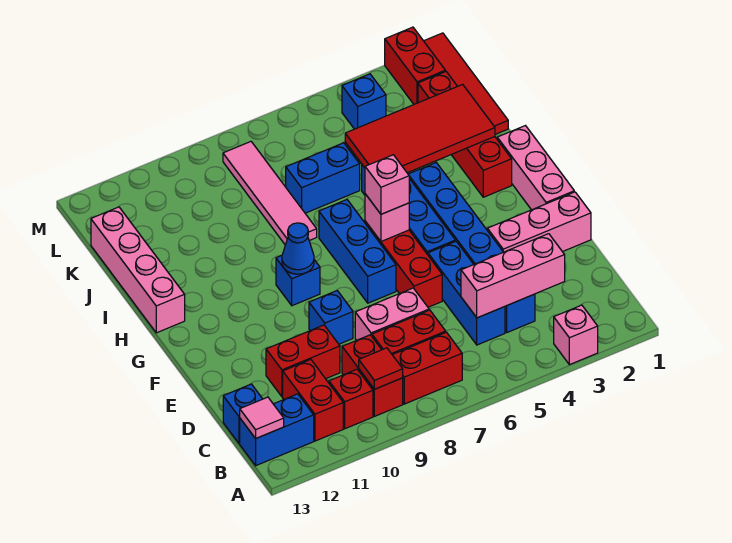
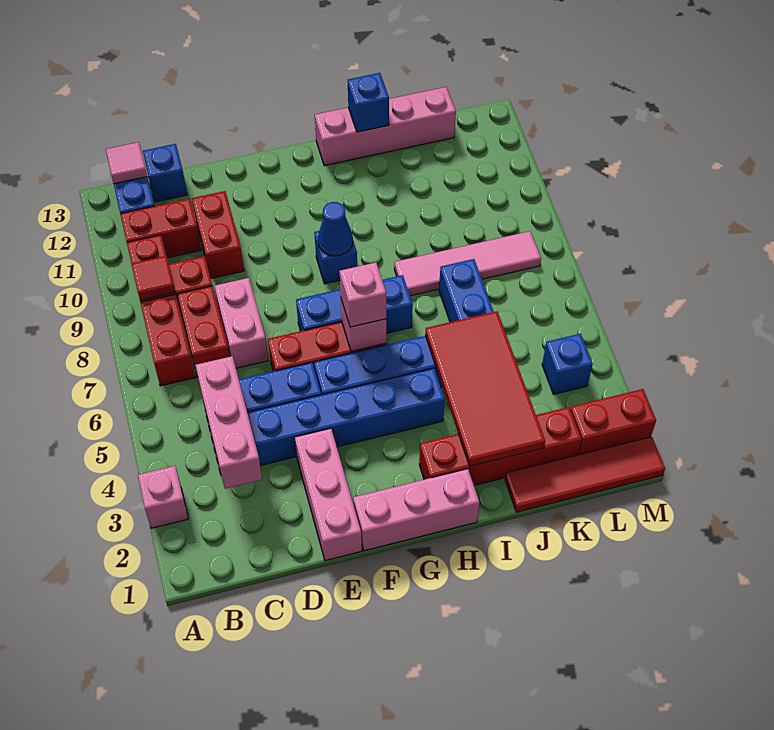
blue 1x1 brick [309,291,353,344] -> blue 1x1 brick moved to [348,73,389,132]

